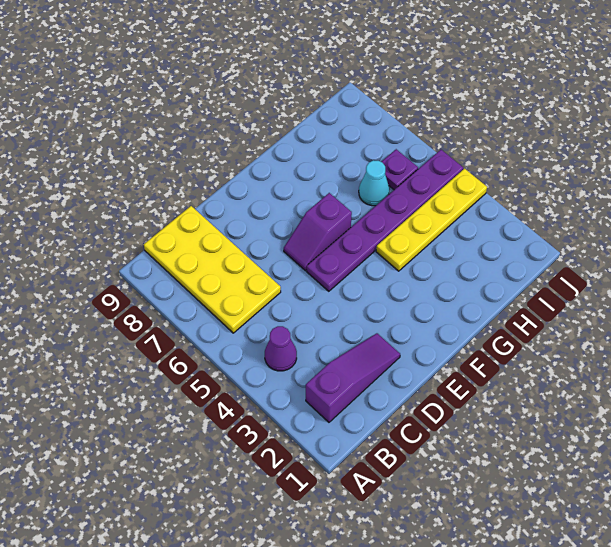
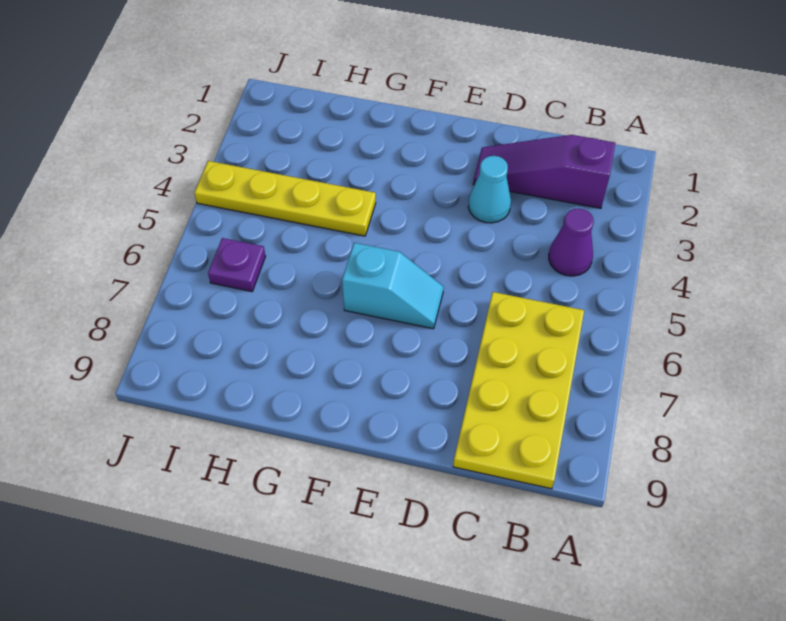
purple 1x6 plate [307,150,463,291] -> none
purple 1x2 slope [284,193,352,271] -> cyan 1x2 slope [342,243,444,329]
cyan 1x1 cone [359,160,389,206] -> cyan 1x1 cone moved to [468,156,511,223]

